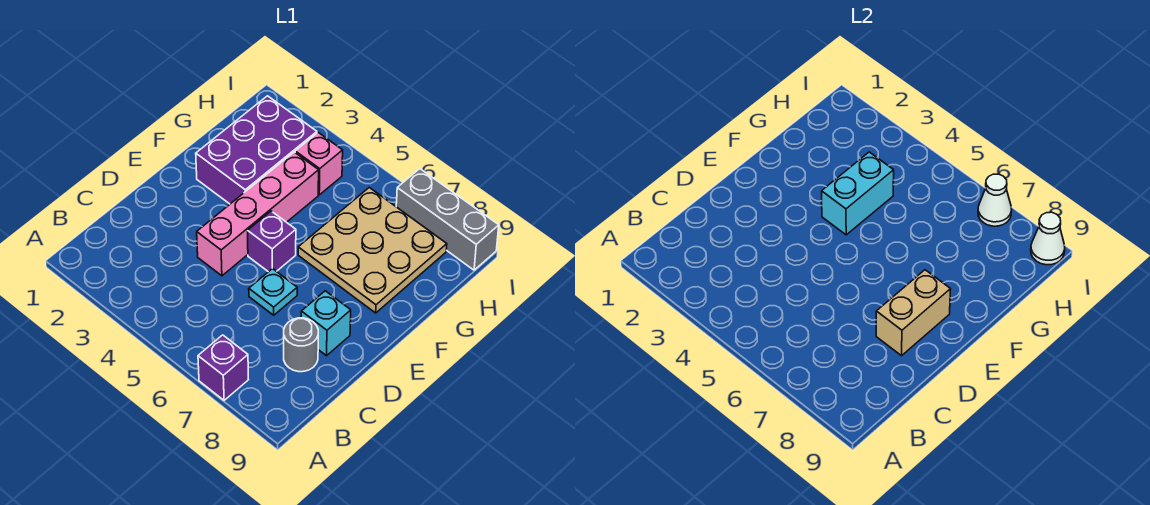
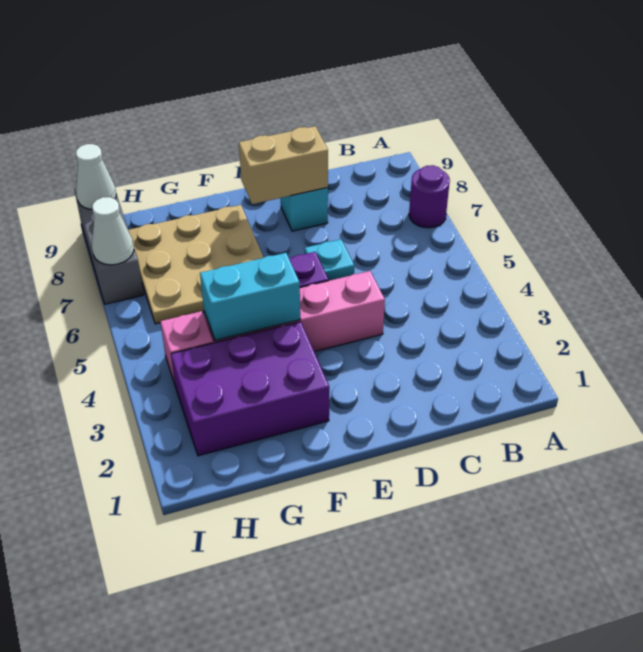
purple 1x1 brick [198,335,249,400] -> purple 1x1 round brick [409,165,450,228]
grey 1x1 round brick [284,318,318,372] -> none

